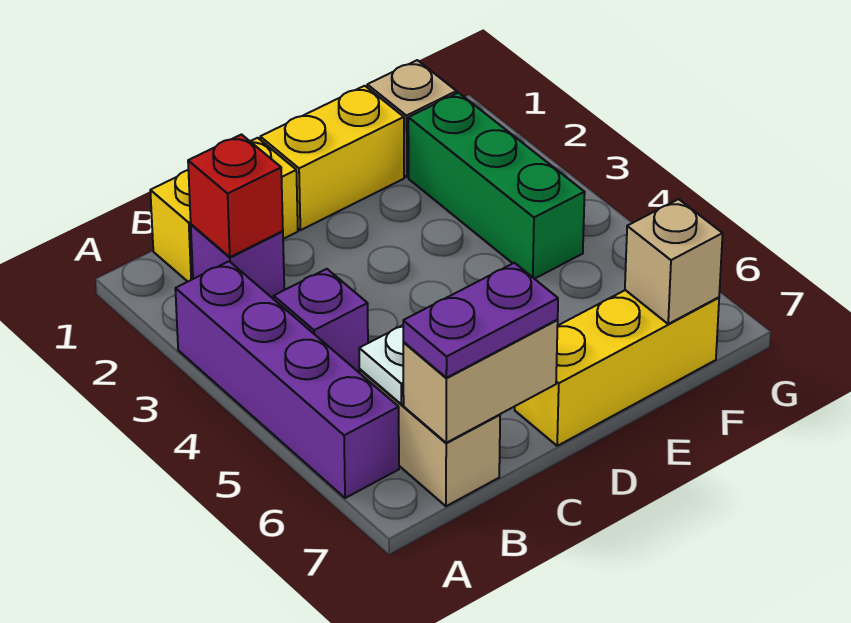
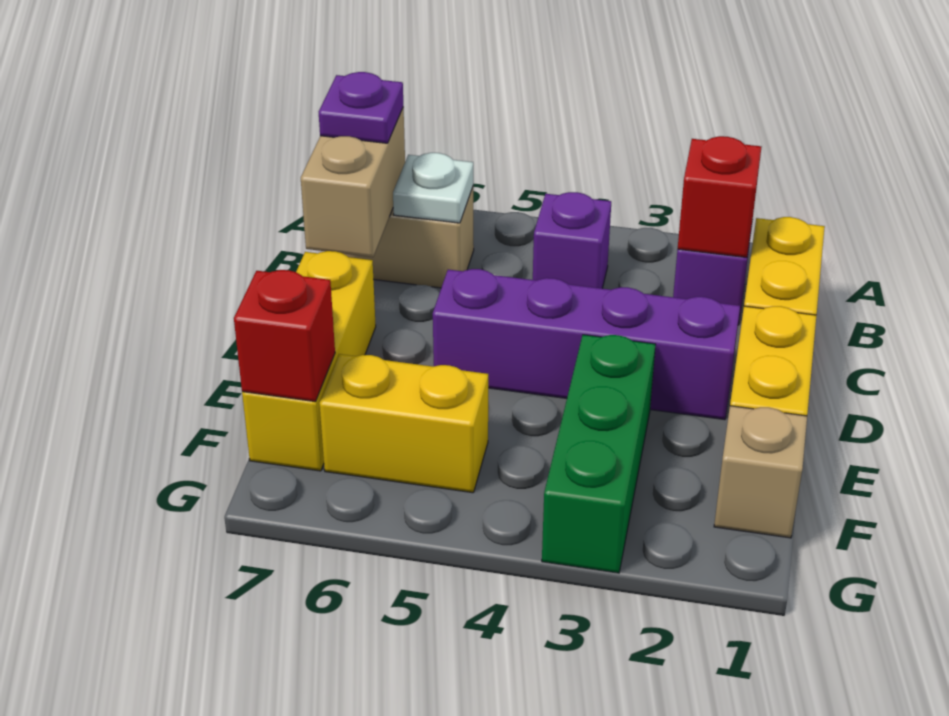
purple 1x4 brick [175,261,399,498] -> purple 1x4 brick moved to [433,269,740,420]
purple 1x2 plate [403,263,558,378] -> purple 1x1 plate [319,72,403,143]
green 1x3 brick [408,93,585,279] -> green 1x3 brick turned to [542,335,656,573]
none -> yellow 1x2 brick [320,354,488,493]
tan 1x1 brick [625,199,723,324] -> red 1x1 brick [234,270,335,402]

